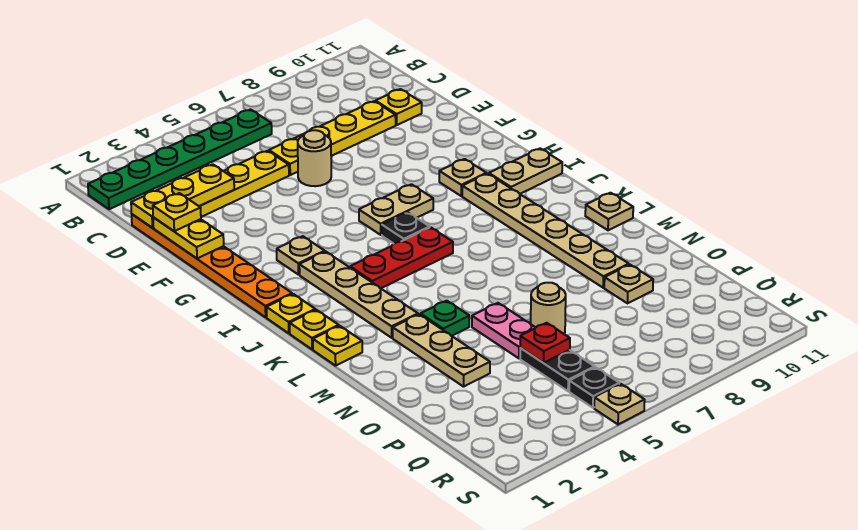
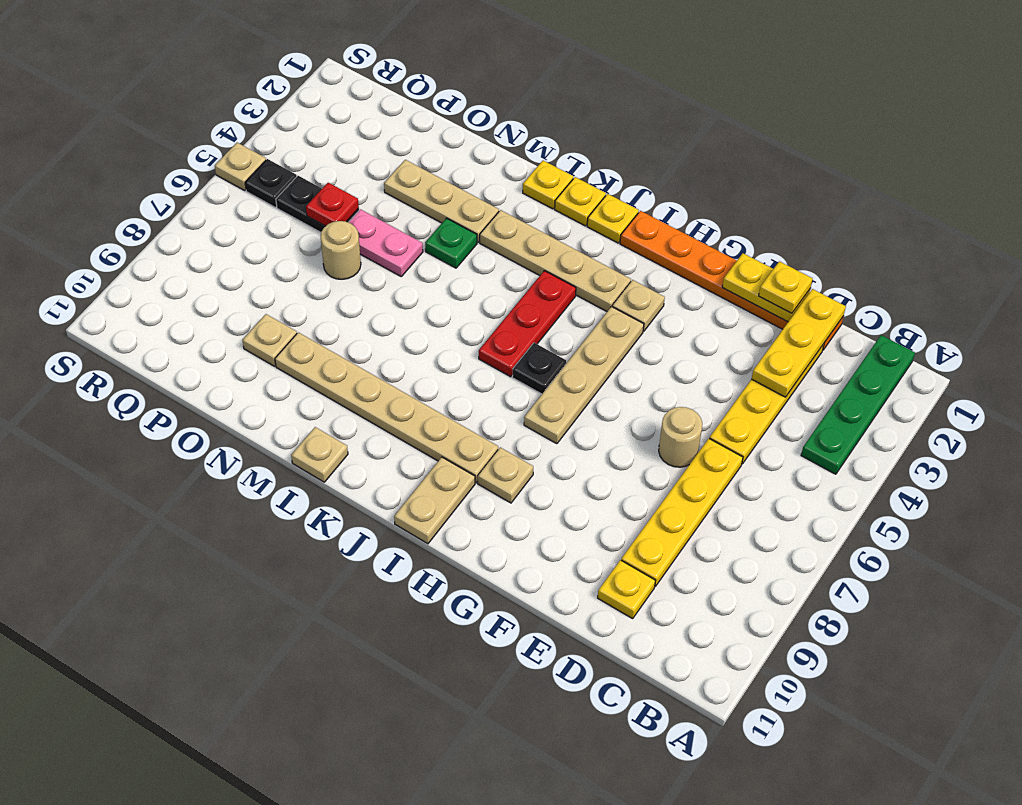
green 1x6 plate [88,110,272,209] -> green 1x4 plate [801,335,915,474]
tan 1x2 plate [359,184,433,235] -> tan 1x4 plate [524,307,644,444]

